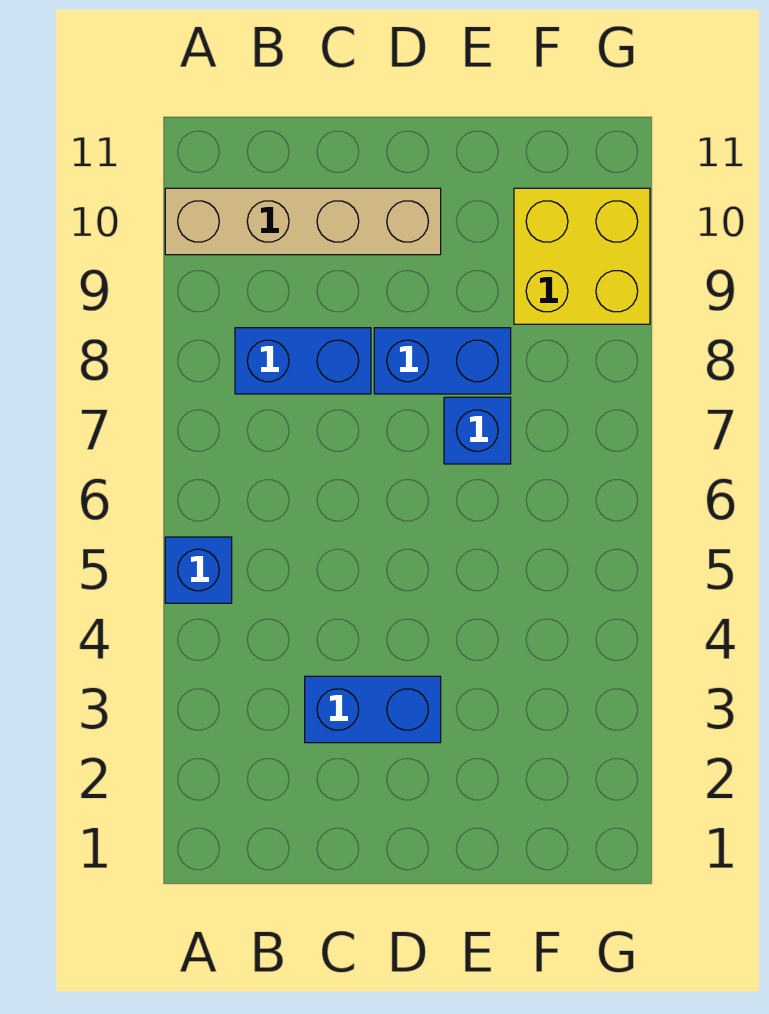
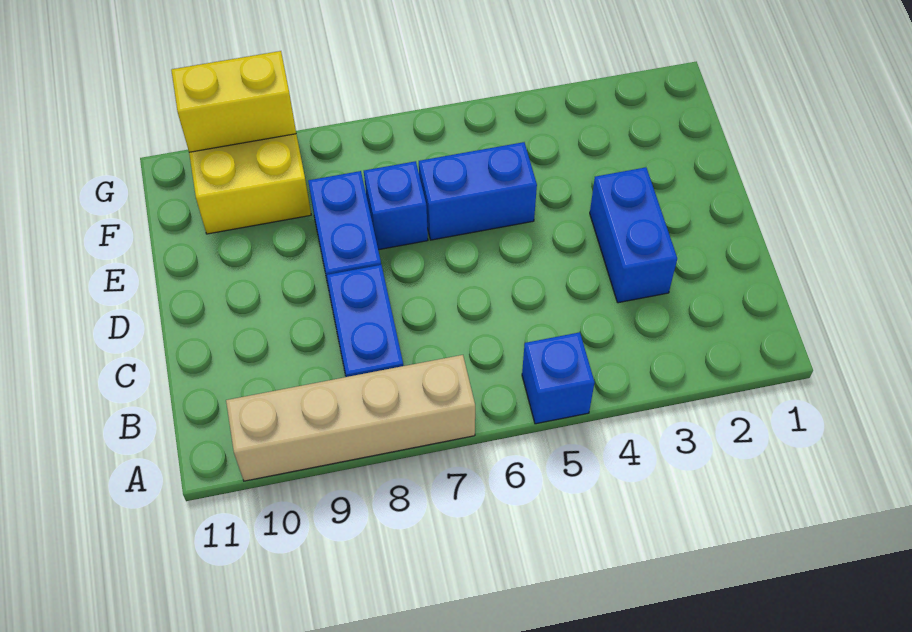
tan 1x4 brick [165,188,441,255] -> tan 1x4 brick turned to [226,355,475,481]
none -> blue 1x2 brick [419,142,537,240]
none -> yellow 1x2 brick [171,51,296,152]

